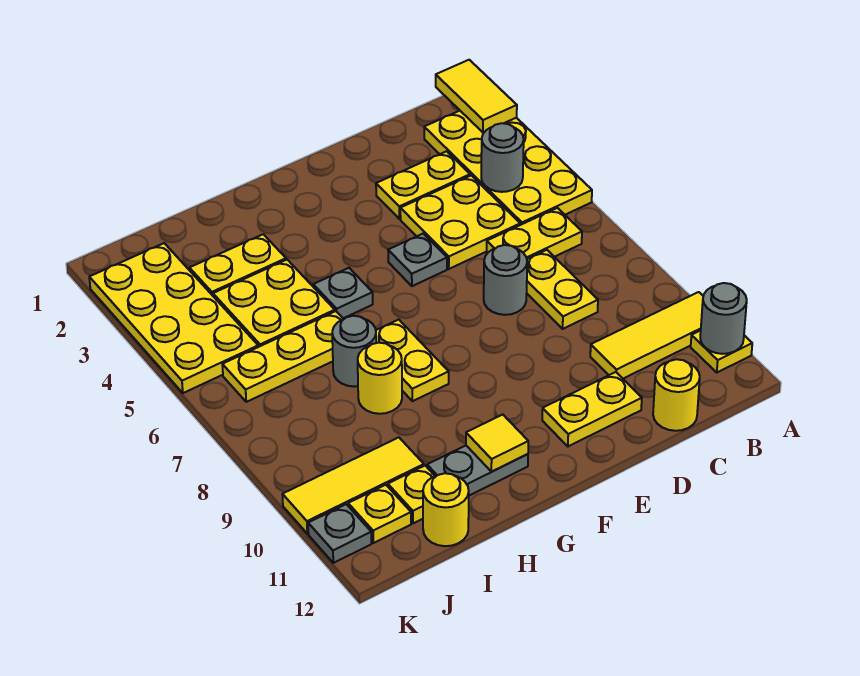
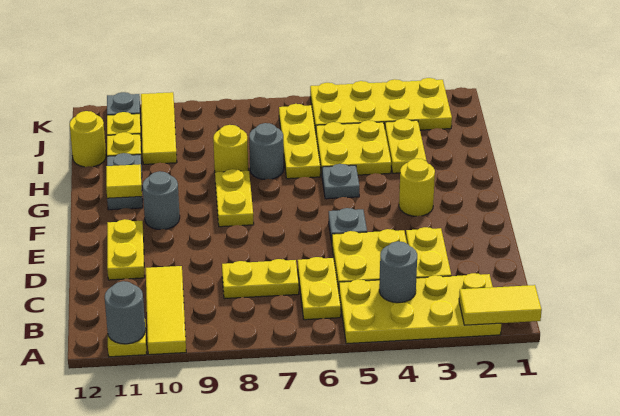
yellow 1x1 round brick [653,359,700,431] -> yellow 1x1 round brick moved to [399,159,435,216]
grey 1x1 round brick [484,245,527,315] -> grey 1x1 round brick moved to [143,171,180,229]
yellow 1x2 plate [376,320,449,401] -> yellow 1x2 plate turned to [215,169,254,227]

